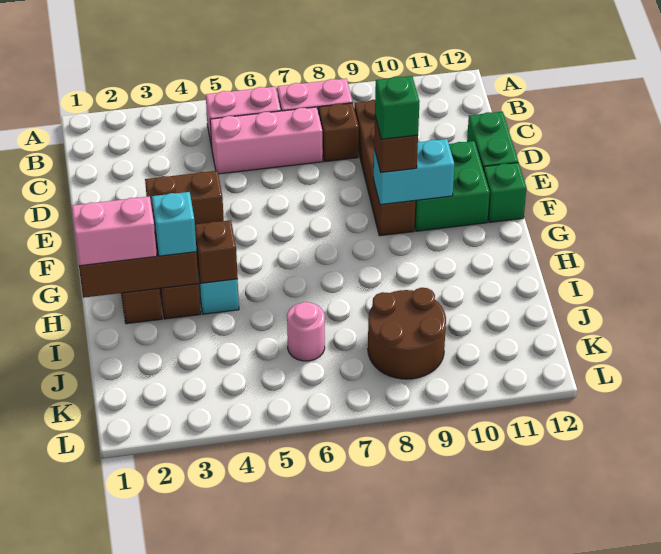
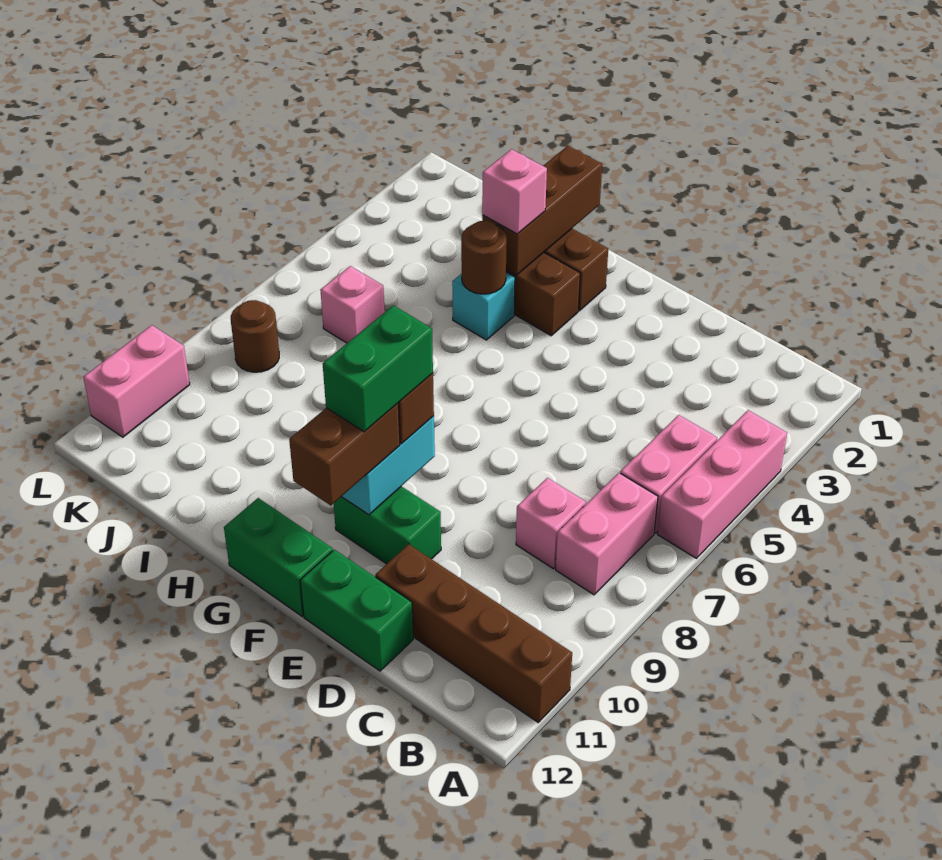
pink 1x3 brick [210,107,323,174] -> pink 1x3 brick moved to [657,410,787,558]
brown 1x1 brick [319,103,359,162] -> pink 1x1 brick [516,478,586,569]
brown 1x4 brick [354,100,415,236] -> brown 1x4 brick moved to [375,544,572,722]
brown 1x2 brick [145,171,224,229] -> brown 1x2 brick moved to [289,403,400,505]
green 2x2 brick [414,141,490,231] -> green 1x2 brick [334,486,441,564]
green 1x1 brick [375,76,420,139] -> green 1x2 brick [323,305,433,432]
green 1x1 brick [484,163,527,223] -> green 1x2 brick [224,498,333,616]
pink 1x2 brick [72,196,157,266] -> pink 1x2 brick moved to [83,325,190,437]
cyan 1x1 brick [152,192,197,256] -> pink 1x1 brick [482,149,547,234]
brown 1x1 brick [195,220,238,283] -> brown 1x1 round brick [461,221,507,294]
pink 1x1 round brick [287,302,325,361] -> pink 1x1 brick [320,266,385,343]
brown 2x2 round brick [368,288,446,379] -> brown 1x1 round brick [231,300,279,372]

